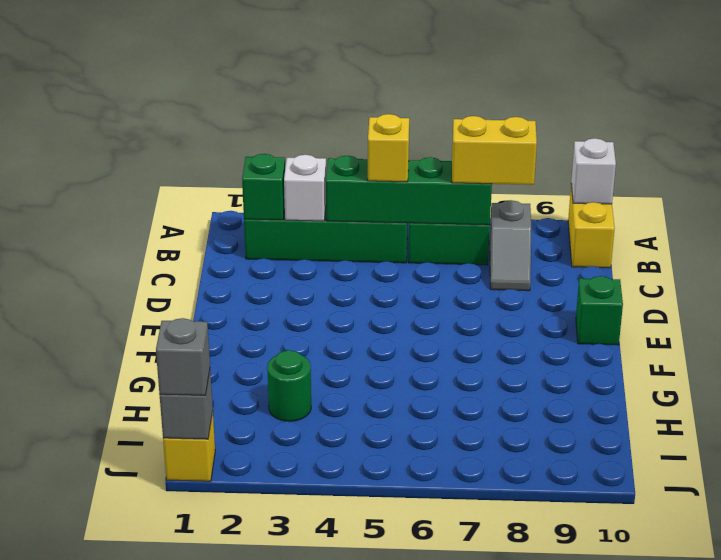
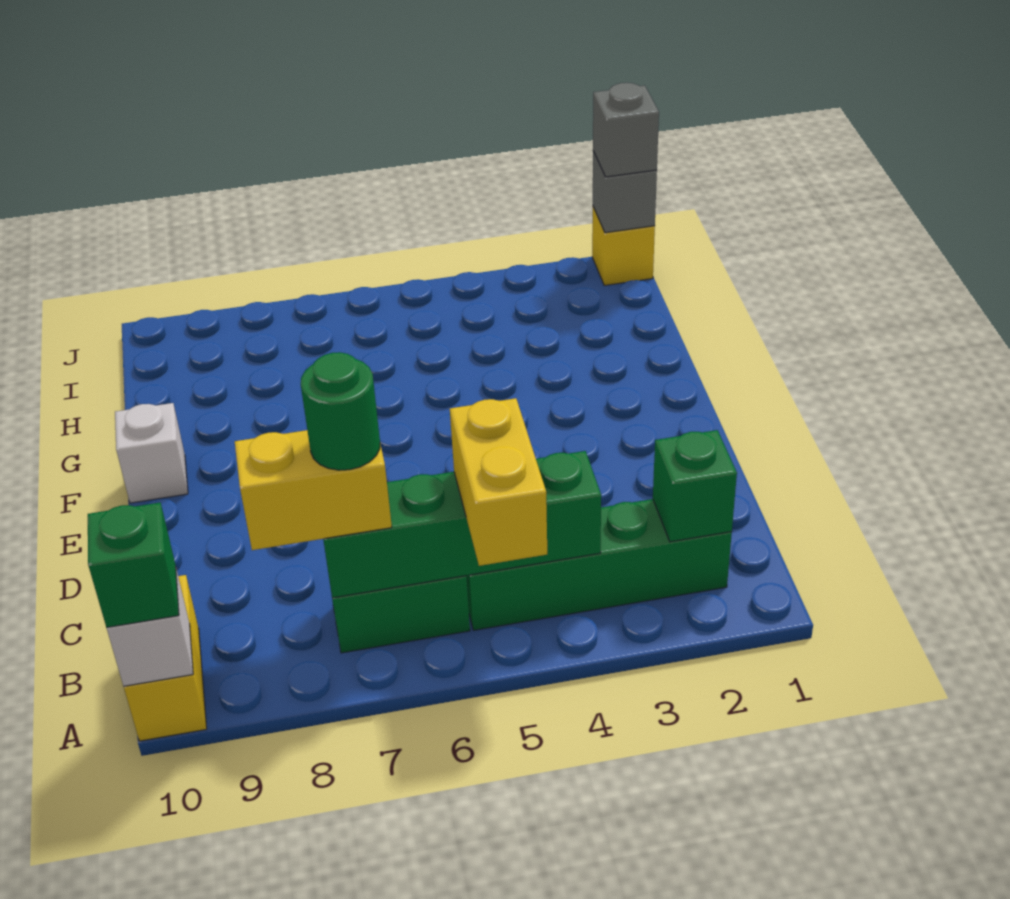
white 1x1 brick [284,155,326,221] -> white 1x1 brick moved to [115,403,188,503]
yellow 1x1 brick [368,114,409,182] -> yellow 1x2 brick [450,398,547,566]
grey 1x2 slope [489,200,531,291] -> none
green 1x1 brick [576,276,623,345] -> green 1x1 brick moved to [88,503,179,627]
green 1x1 round brick [267,350,311,421] -> green 1x1 round brick moved to [301,352,380,470]

